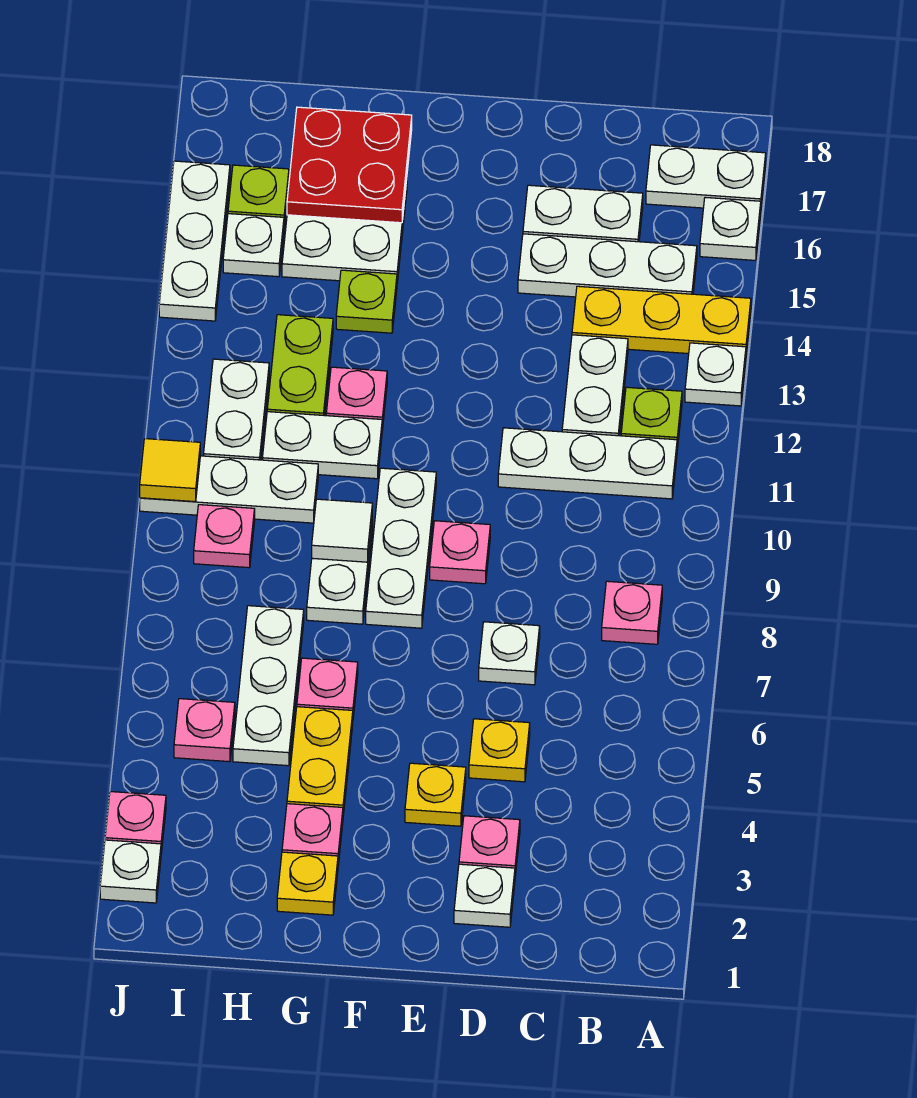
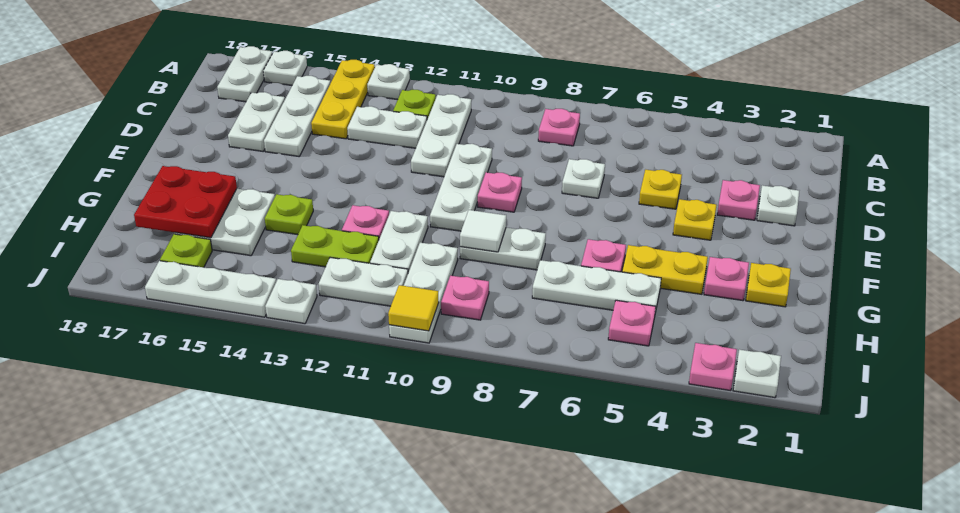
white 1x3 plate [366,468,436,628] -> white 1x3 plate turned to [430,144,492,231]
white 1x1 plate [223,214,284,277] -> white 1x1 plate moved to [265,279,317,324]

